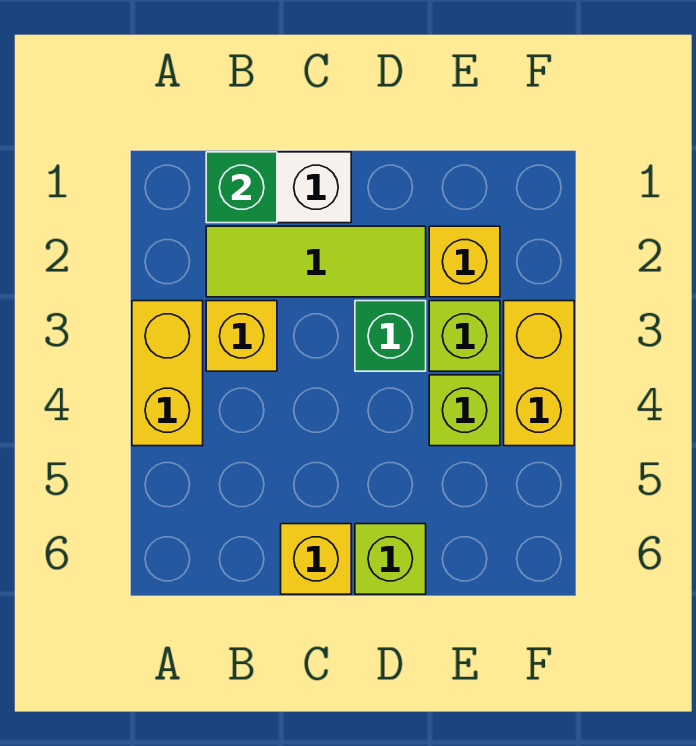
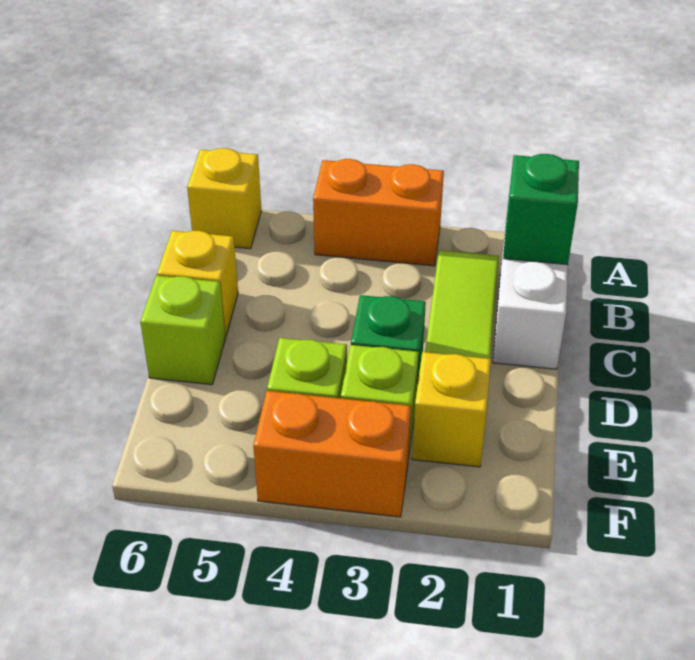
yellow 1x2 brick [132,301,203,446] -> orange 1x2 brick [313,159,444,266]
yellow 1x1 brick [206,301,277,371] -> yellow 1x1 brick moved to [187,148,261,249]
yellow 1x2 brick [504,301,574,446] -> orange 1x2 brick [253,391,411,517]

